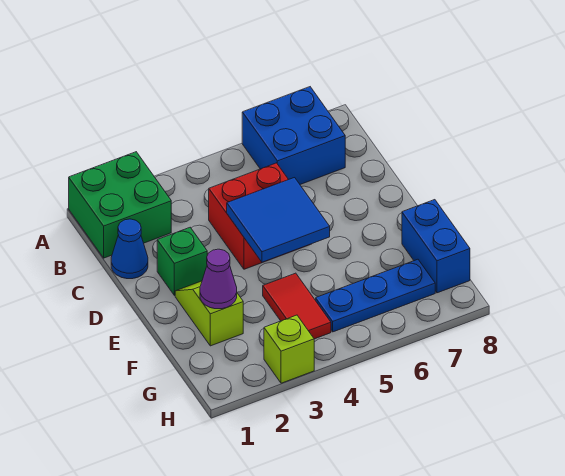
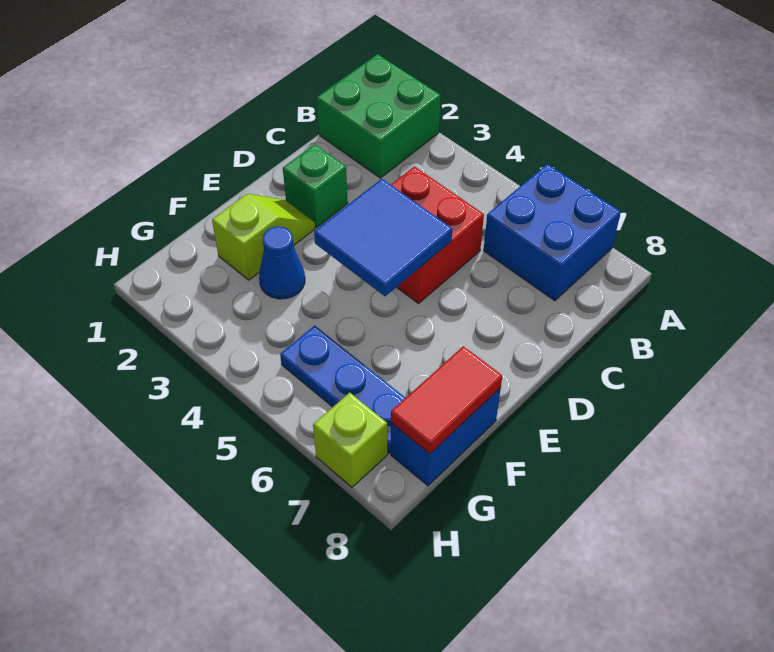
blue 1x1 cone [111,219,148,279] -> blue 1x1 cone moved to [259,227,305,299]
purple 1x1 cone [200,249,237,309] -> none
red 1x2 tile [263,273,331,339] -> red 1x2 tile moved to [391,346,502,454]
lime 1x1 brick [264,315,314,383] -> lime 1x1 brick moved to [313,393,387,487]

